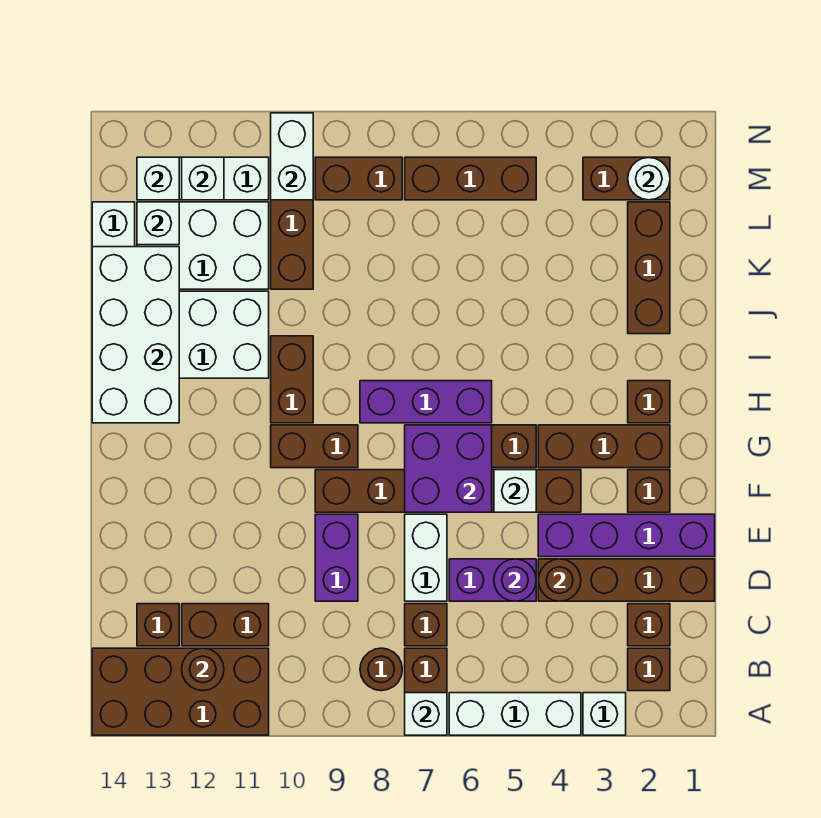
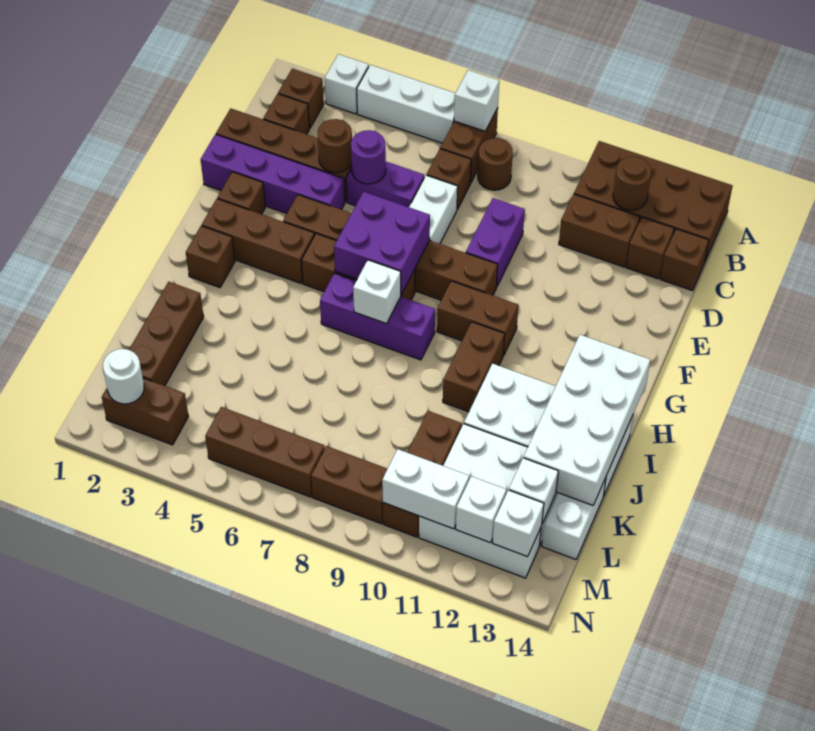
none -> brown 1x1 brick [660,229,709,291]
white 1x1 brick [494,470,536,512] -> white 1x1 brick moved to [353,260,401,324]
white 1x2 brick [271,113,313,200] -> white 1x2 brick turned to [382,449,469,529]

